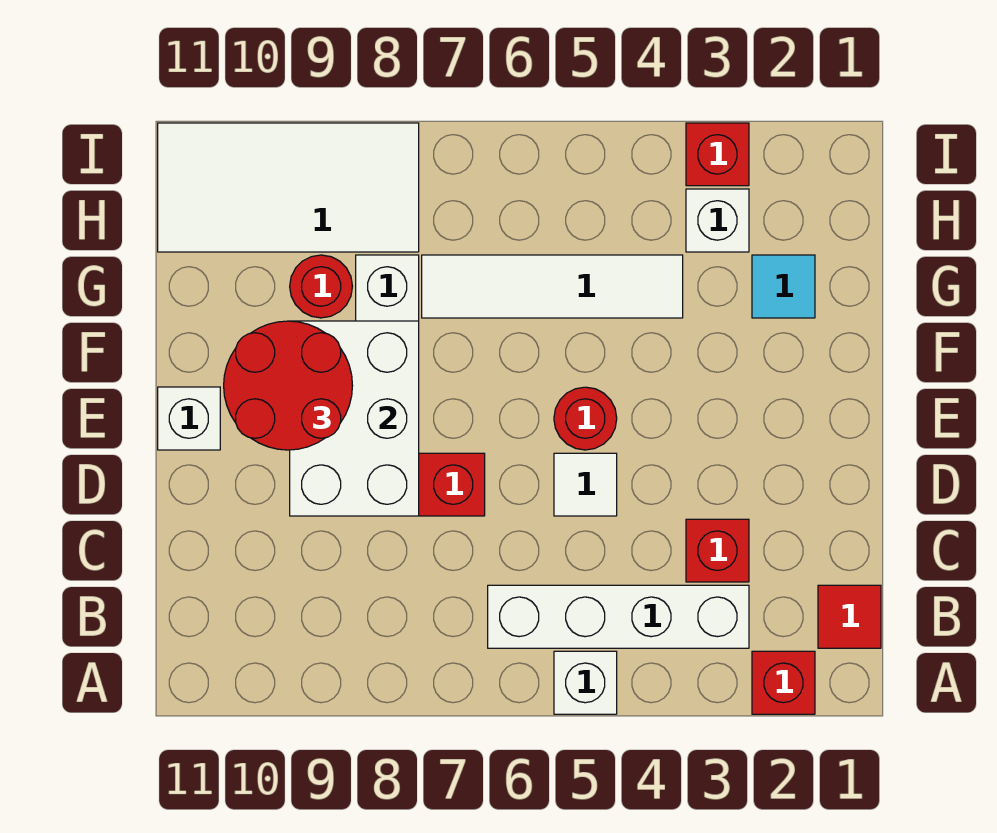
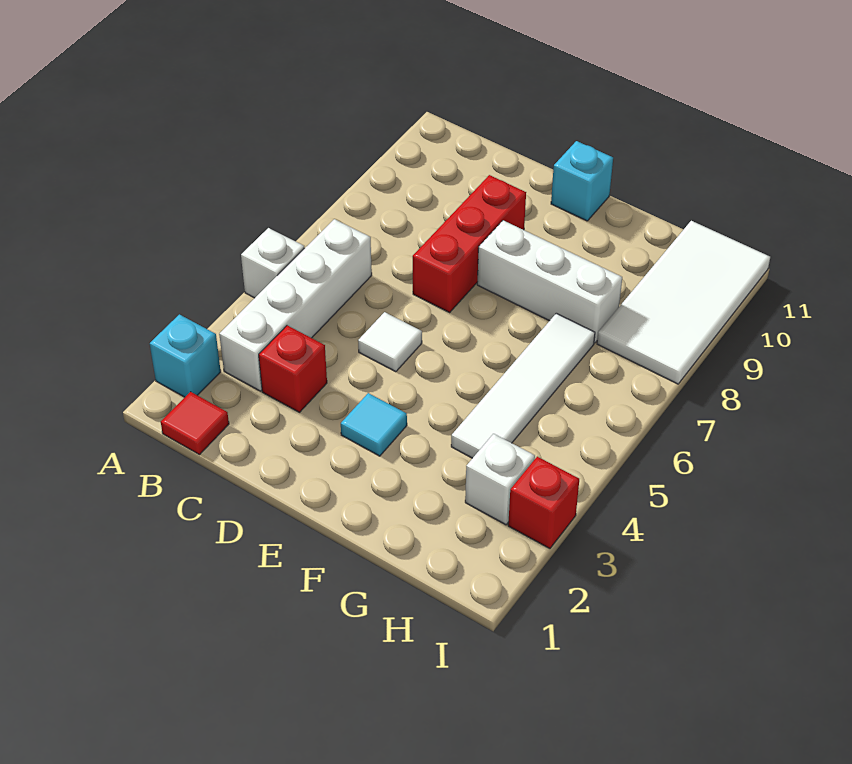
red 1x1 brick [752,651,815,714] -> cyan 1x1 brick [150,314,221,397]
white 2x3 brick [290,321,419,516] -> none
red 1x1 round brick [554,387,617,450] -> none
red 2x2 round brick [224,321,353,450] -> none
white 1x1 brick [158,387,220,450] -> cyan 1x1 brick [551,141,613,221]
cyan 1x1 tile [752,255,815,318] -> cyan 1x1 tile moved to [341,393,407,456]
red 1x1 round brick [290,255,352,318] -> none

